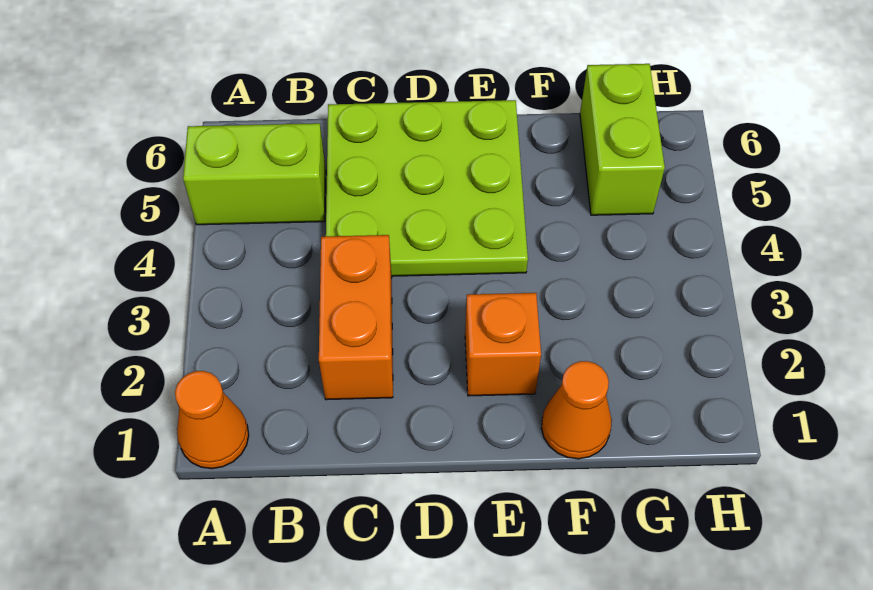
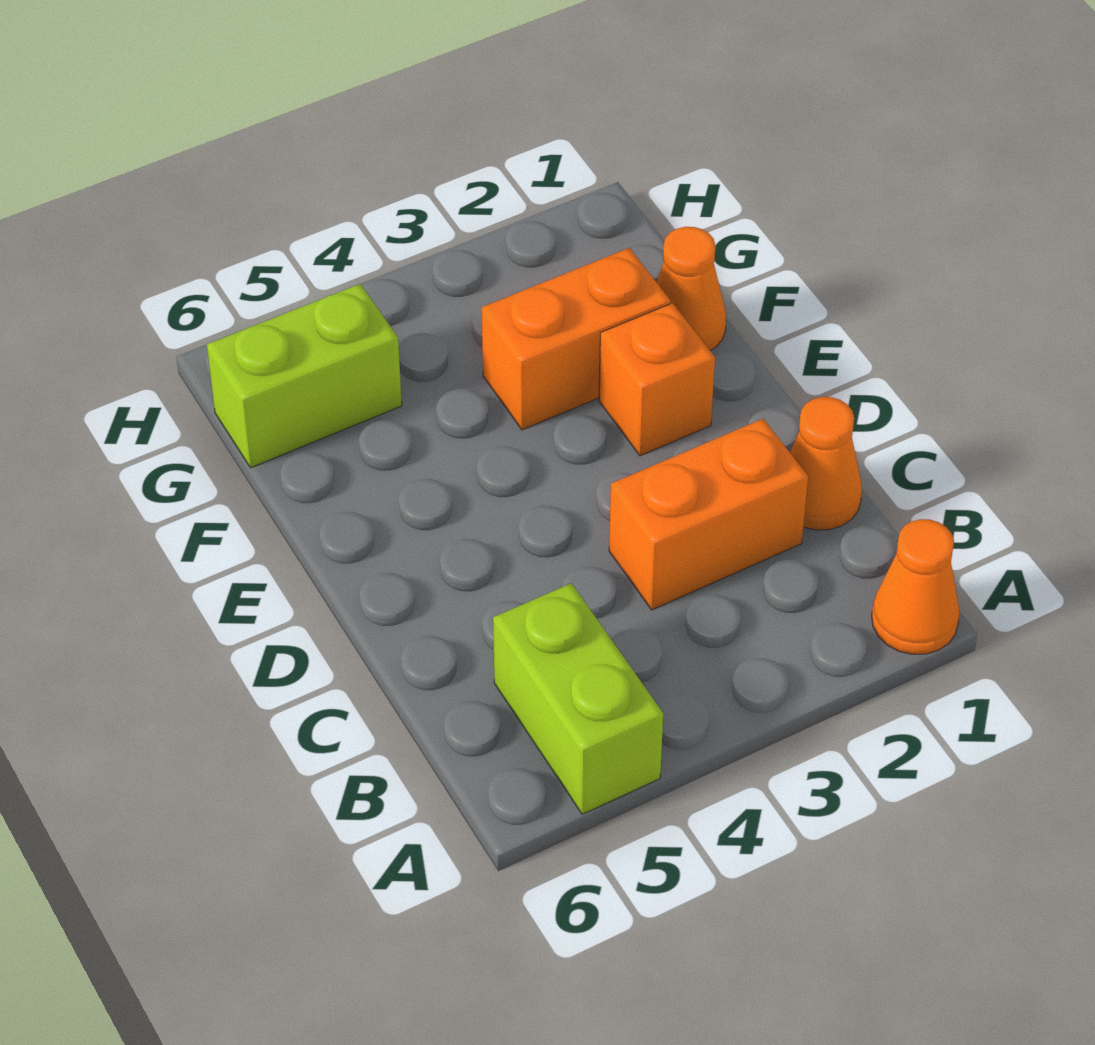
none -> orange 1x1 cone [790,397,862,530]
lime 3x3 plate [326,100,528,276] -> none
none -> orange 1x2 brick [481,248,671,430]

